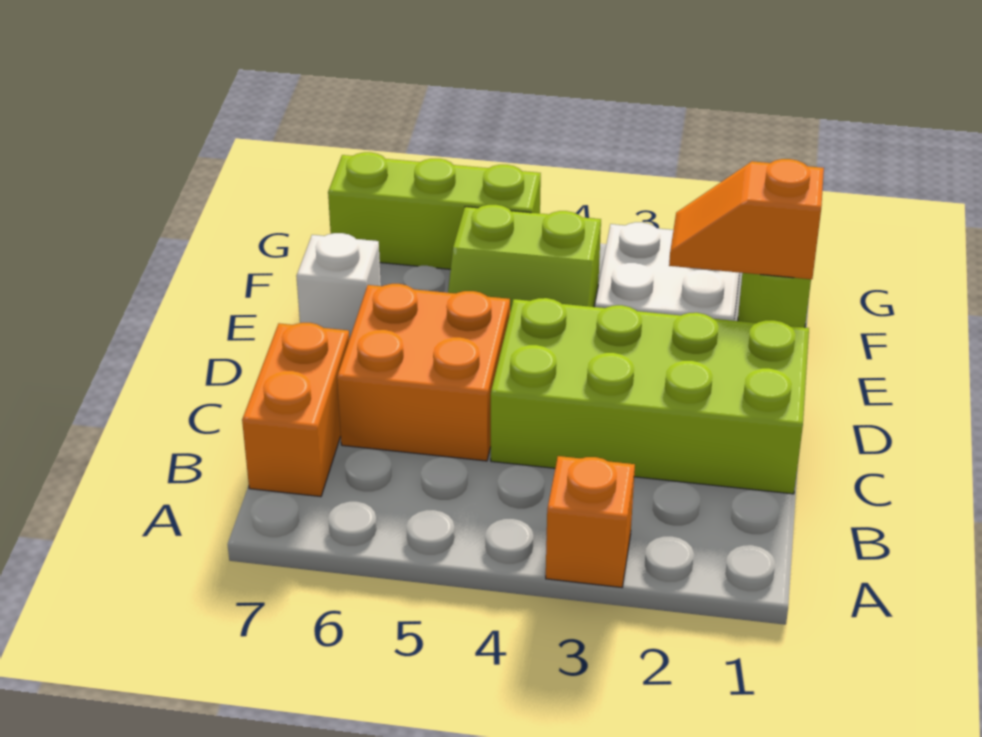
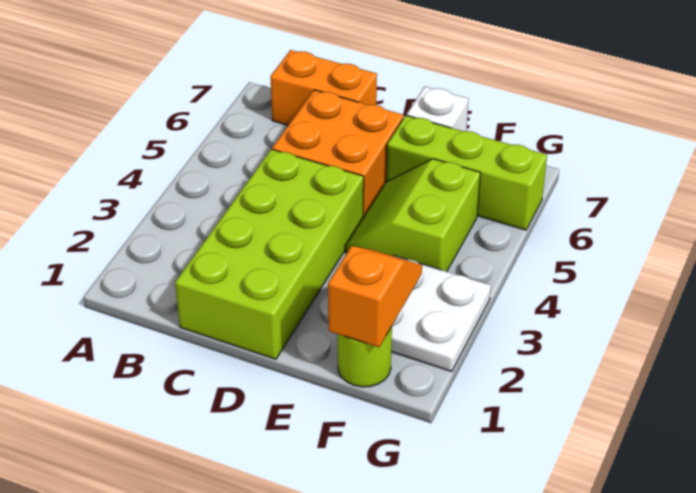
orange 1x1 brick [546,456,635,587] -> none
lime 1x3 brick [328,152,541,269] -> lime 1x3 brick turned to [386,115,547,230]

